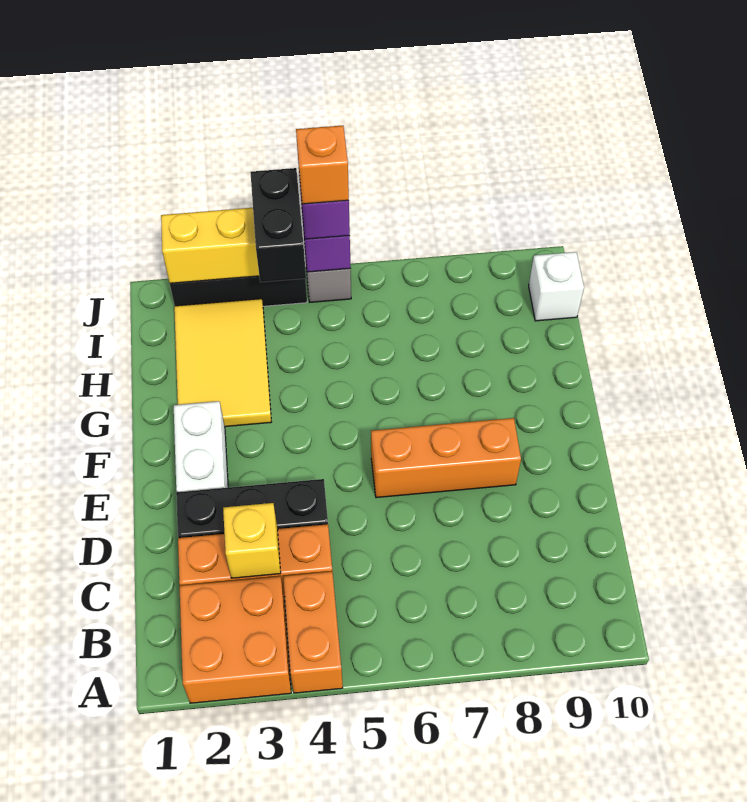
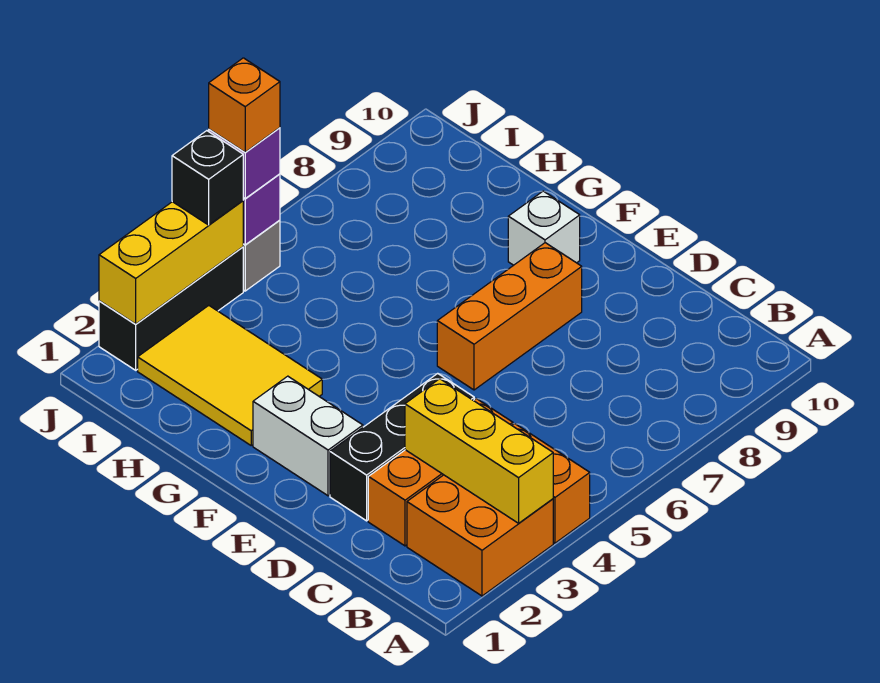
yellow 1x1 brick [223,503,281,578] -> yellow 1x3 brick [405,379,553,523]
black 1x2 brick [250,168,306,282] -> black 1x1 brick [172,131,243,225]
white 1x1 brick [529,252,584,321] -> white 1x1 brick moved to [508,191,580,265]

